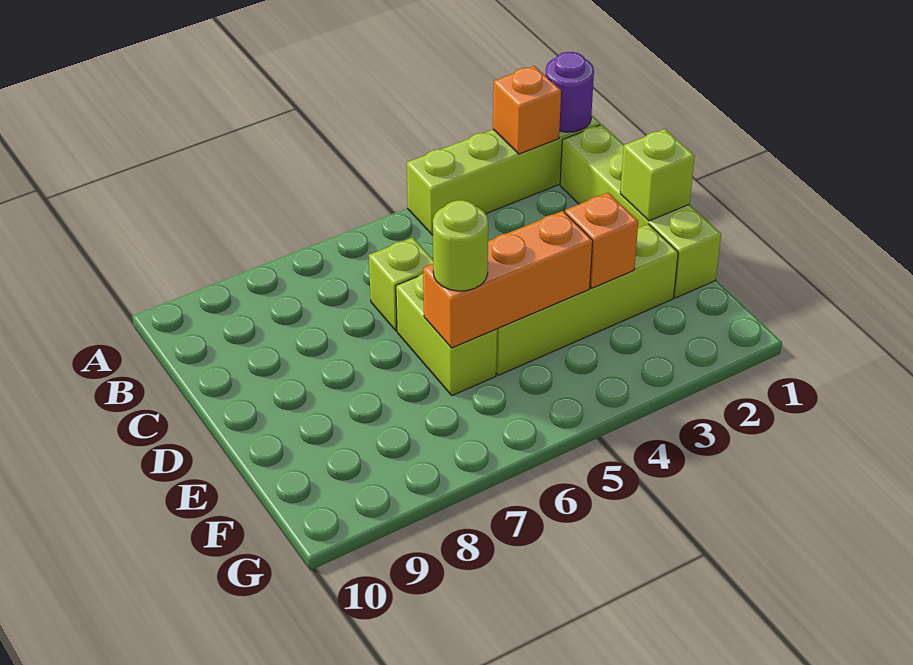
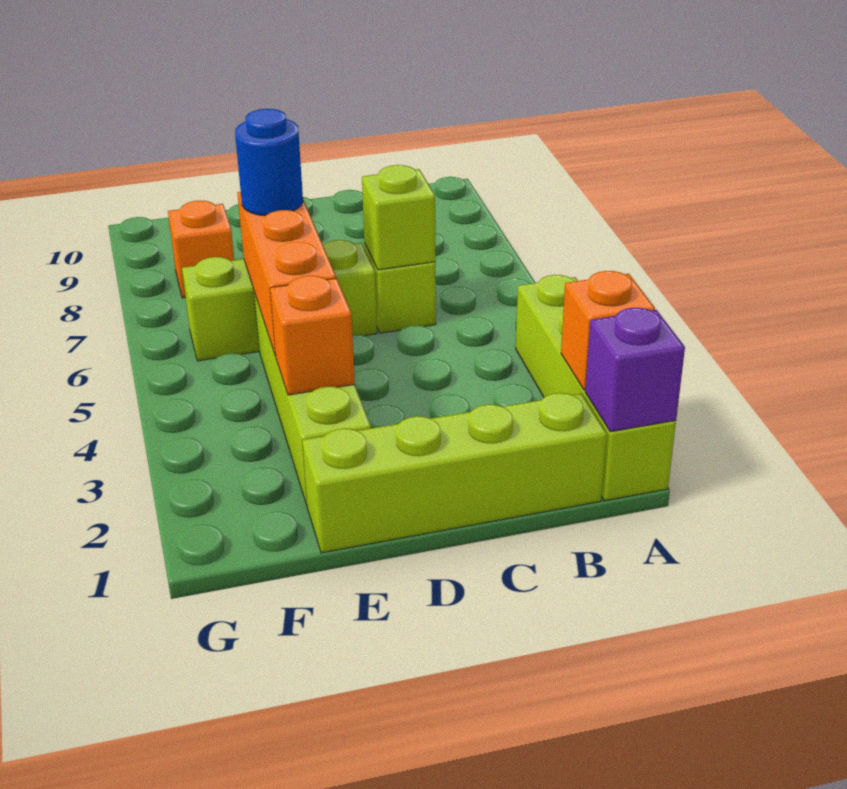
purple 1x1 round brick [545,52,594,132] -> purple 1x1 brick [585,308,685,432]
lime 1x1 brick [620,129,695,221] -> lime 1x1 brick moved to [362,165,435,270]
lime 1x2 brick [396,274,497,396] -> lime 1x3 brick [182,240,377,361]
lime 1x1 round brick [433,200,488,291] -> blue 1x1 round brick [235,109,303,216]
none -> orange 1x1 brick [168,201,234,298]

